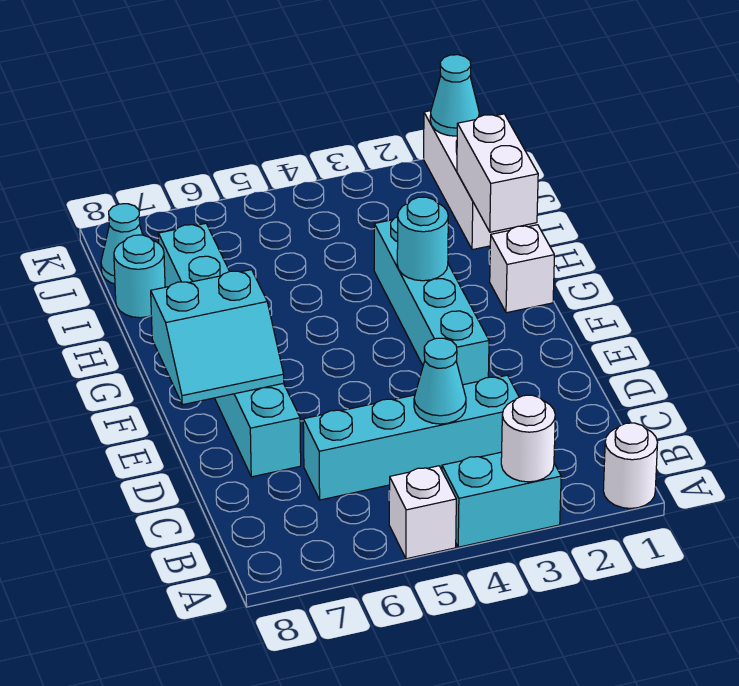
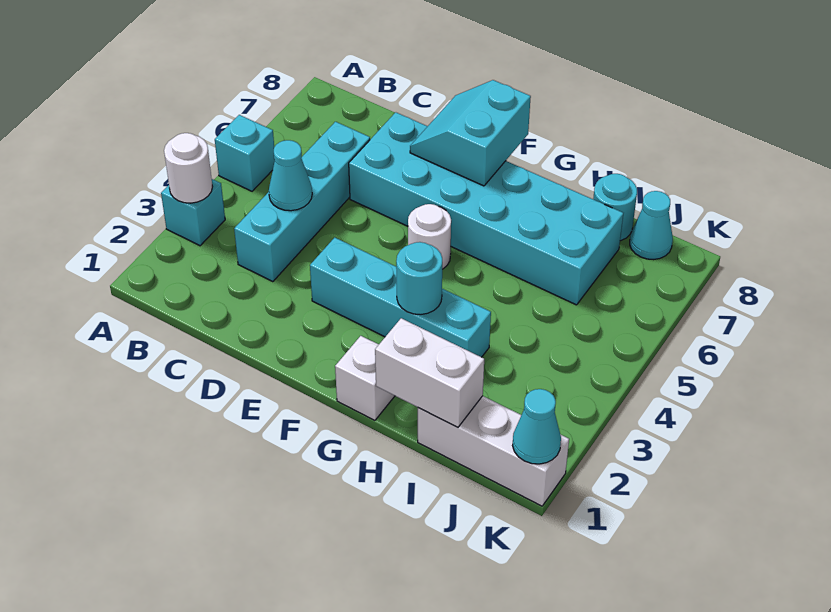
white 1x1 round brick [603,423,658,508] -> white 1x1 round brick moved to [408,204,451,269]
cyan 1x2 brick [442,452,561,547] -> cyan 1x1 brick [161,179,225,246]
white 1x1 brick [389,466,456,559] -> cyan 1x1 brick [215,115,275,191]
cyan 1x6 brick [158,223,301,477] -> cyan 2x6 brick [349,112,623,305]

